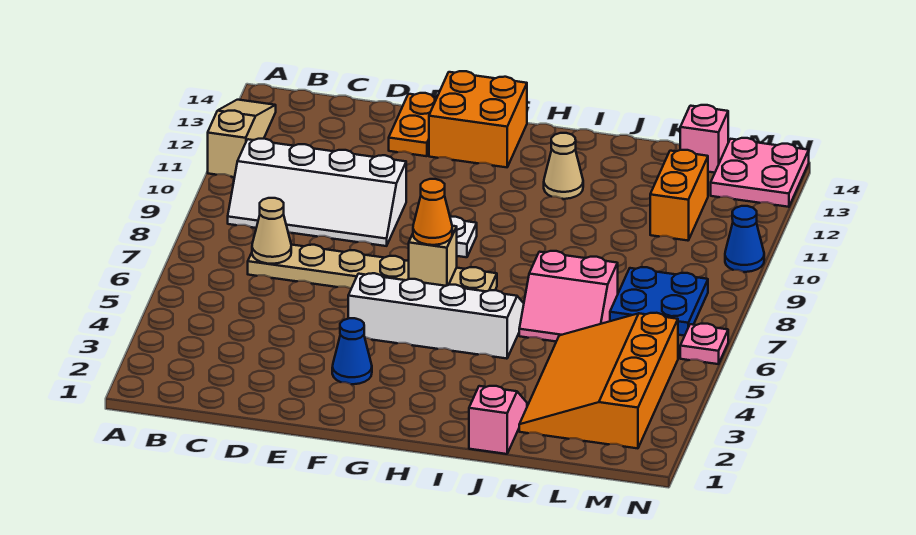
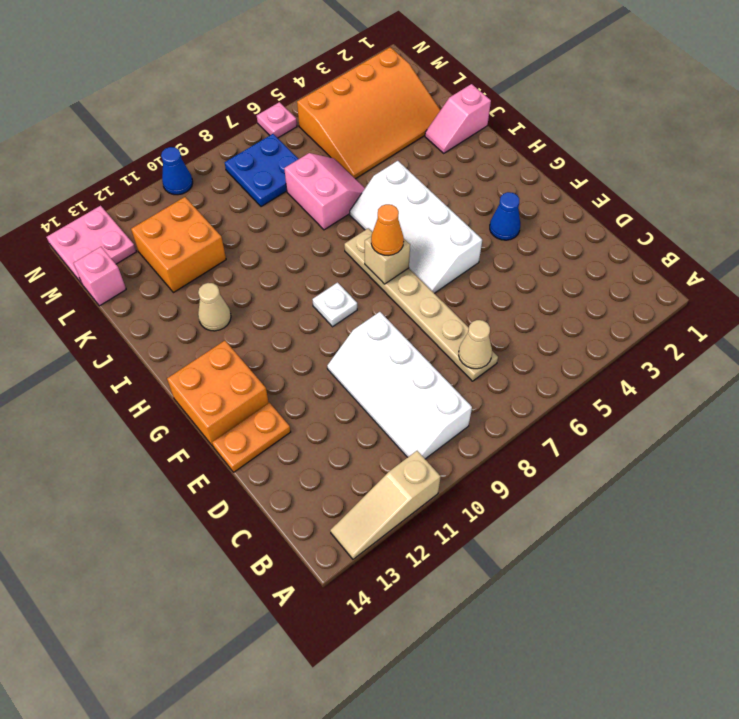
white 2x4 slope [228,139,406,246] -> white 2x4 slope turned to [327,312,472,459]
orange 1x2 brick [650,150,708,241] -> orange 2x2 brick [131,197,226,293]

